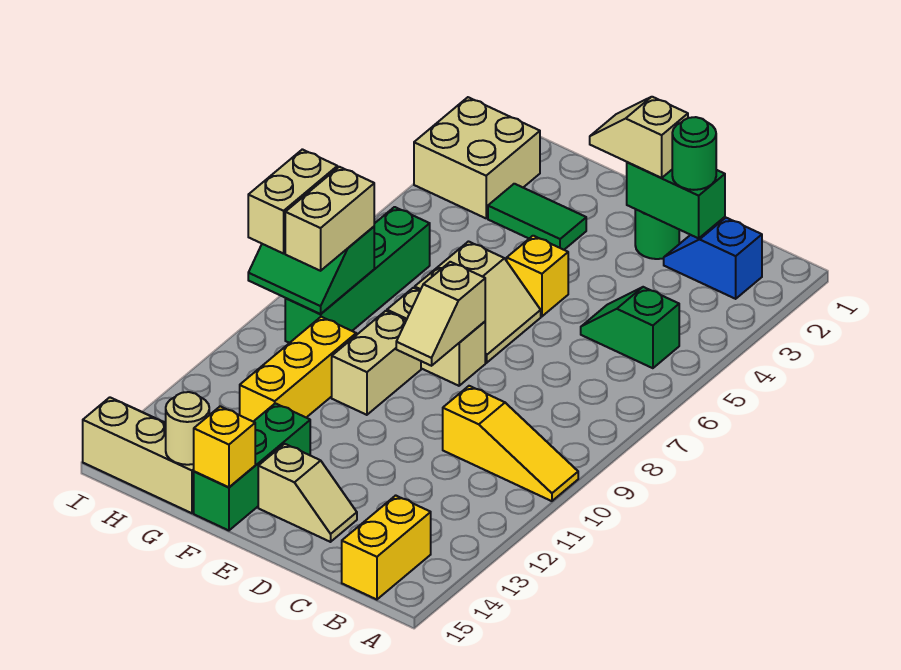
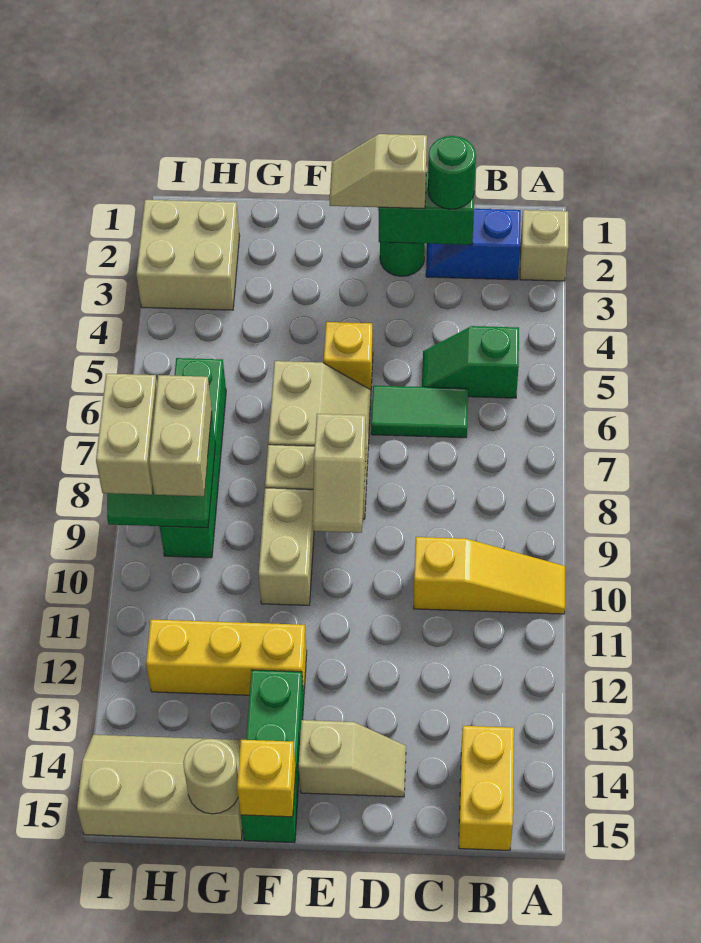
none -> tan 1x1 brick [520,210,568,281]
green 1x2 tile [488,184,586,250] -> green 1x2 tile moved to [371,386,468,438]
yellow 1x3 brick [240,317,356,421] -> yellow 1x3 brick turned to [146,620,307,695]

